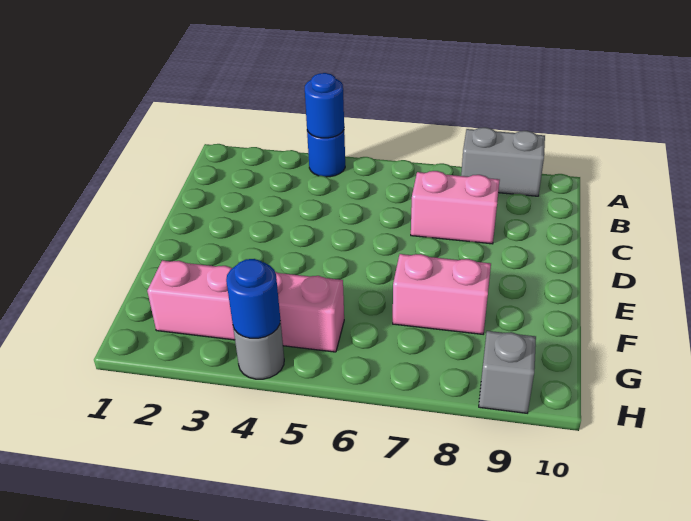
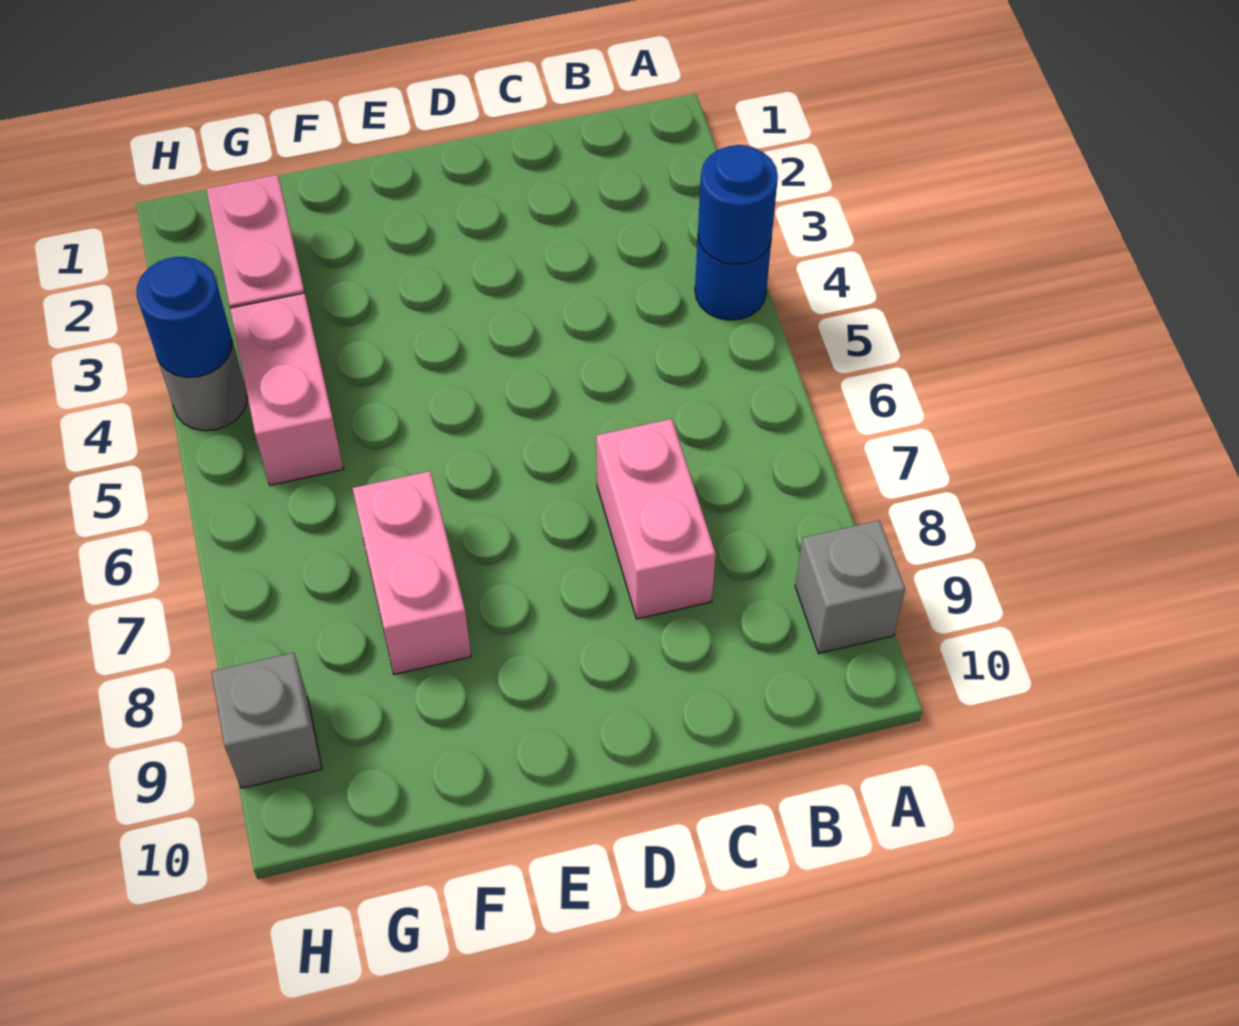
grey 1x2 brick [461,127,545,196] -> grey 1x1 brick [795,520,905,653]

